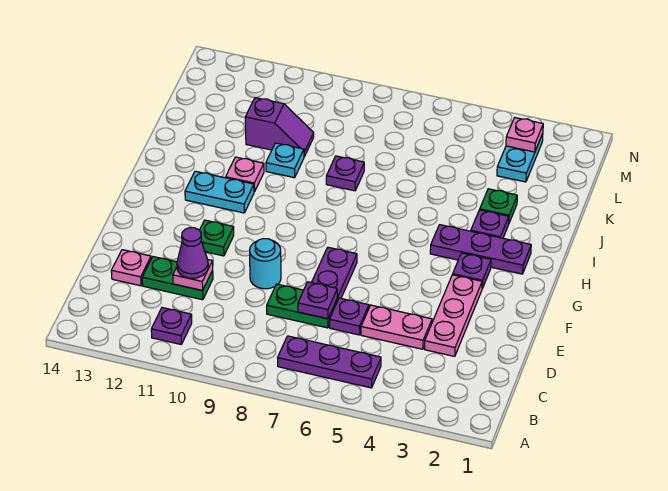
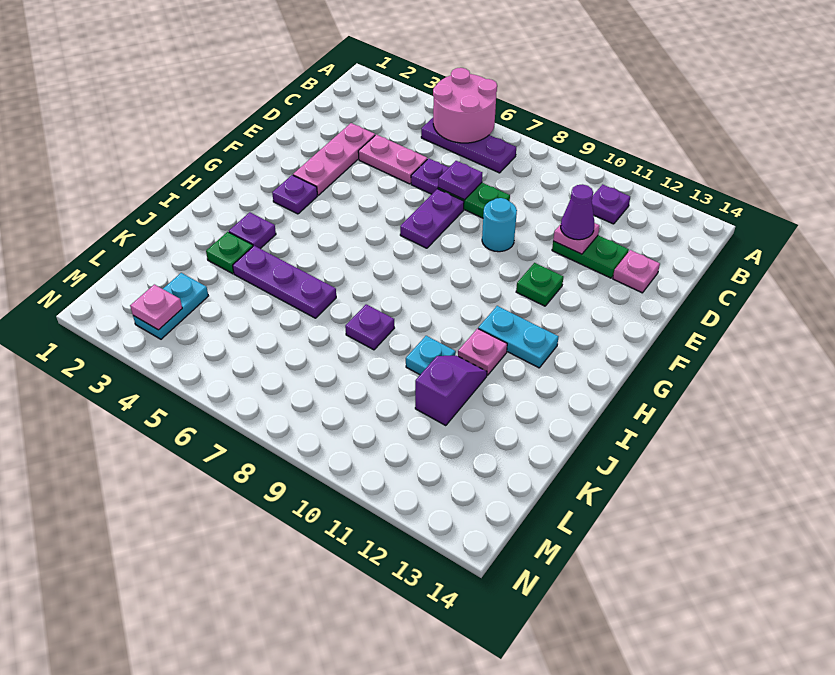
none -> pink 2x2 round brick [433,68,497,143]
purple 1x3 plate [430,225,531,274] -> purple 1x3 plate moved to [233,246,336,318]
purple 1x2 slope [245,98,314,157] -> purple 1x2 slope turned to [415,356,487,426]

